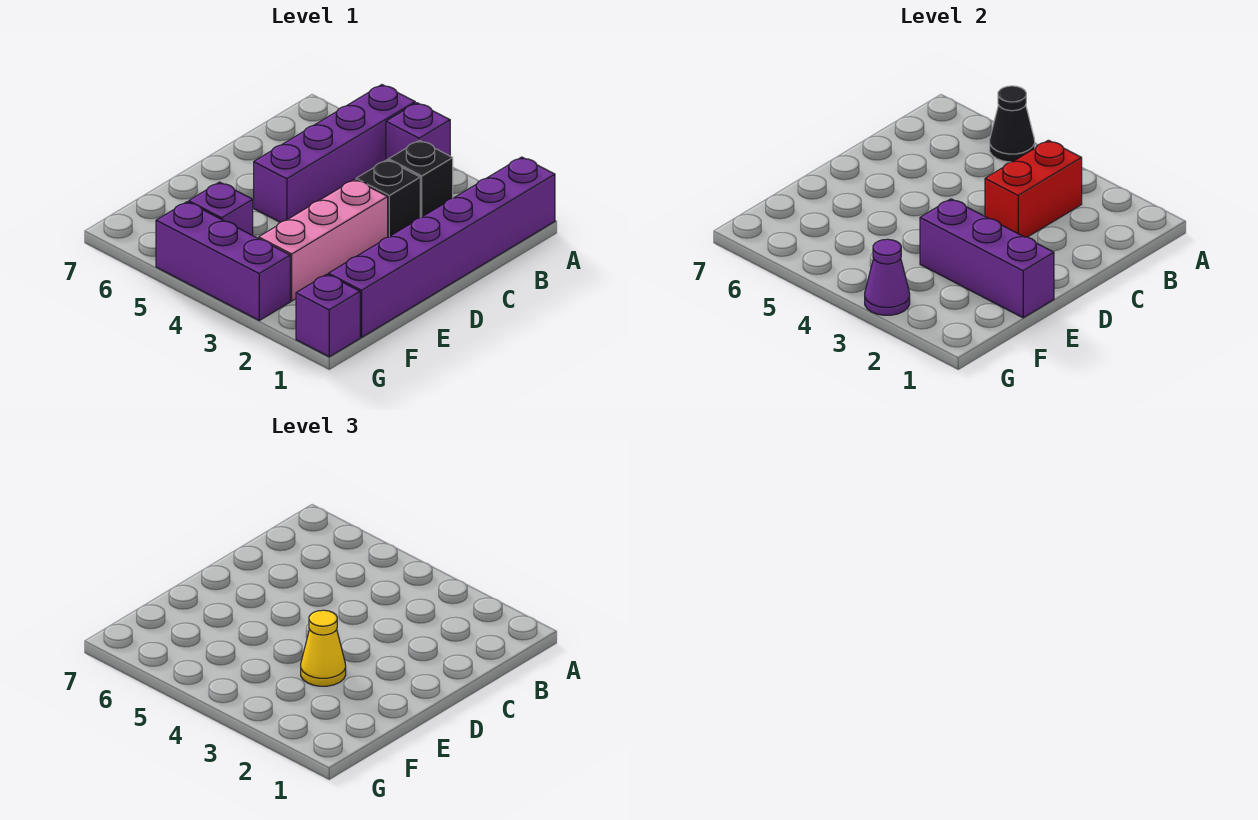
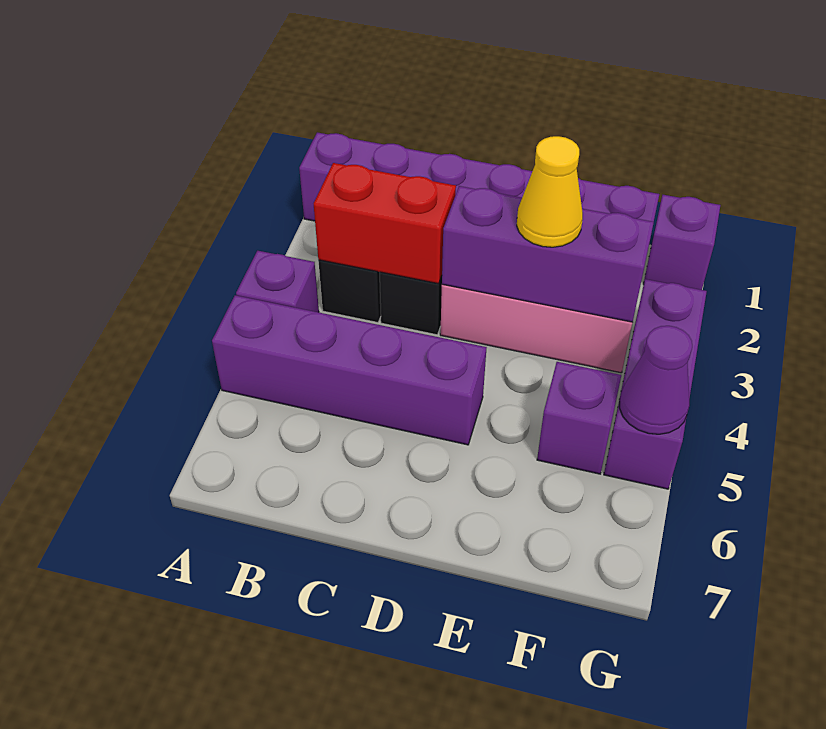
black 1x1 cone [990,86,1035,162] -> none
purple 1x3 brick [920,199,1054,318] -> purple 1x3 brick turned to [442,186,654,322]
purple 1x1 cone [865,239,910,315] -> purple 1x1 cone moved to [620,326,692,434]

